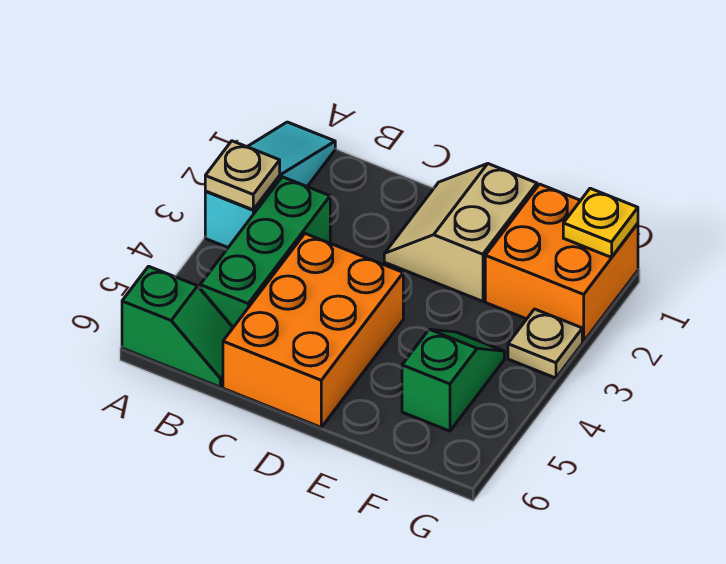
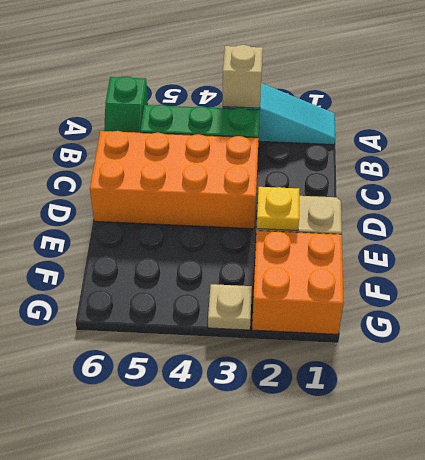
tan 1x1 plate [205,141,280,210] -> tan 1x1 brick [223,45,263,108]
orange 2x3 brick [223,234,403,427] -> orange 2x4 brick [90,131,259,229]
green 1x2 slope [402,329,504,431] -> none
yellow 1x1 plate [563,188,638,257] -> yellow 1x1 plate moved to [257,187,299,231]

